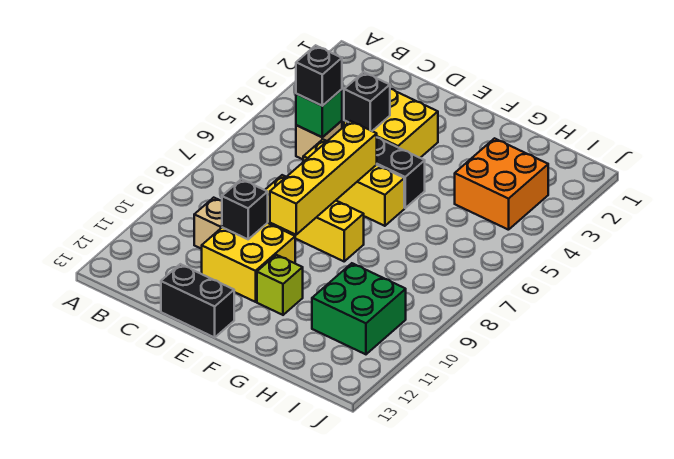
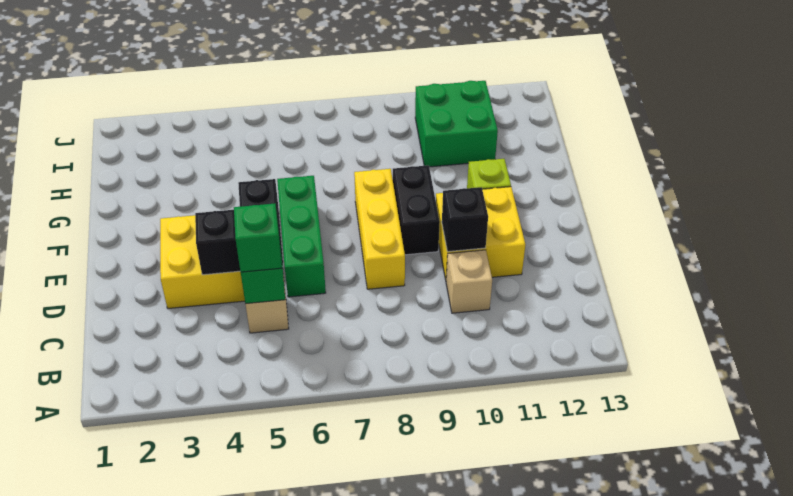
black 1x1 brick [296,45,342,106] -> green 1x1 brick [234,204,282,272]
yellow 1x3 brick [303,139,404,226] -> green 1x3 brick [277,176,326,297]
black 1x2 brick [161,264,234,337] -> black 1x2 brick moved to [393,165,440,255]
yellow 1x4 brick [270,121,377,235] -> none
orange 2x2 brick [455,138,548,230] -> none

